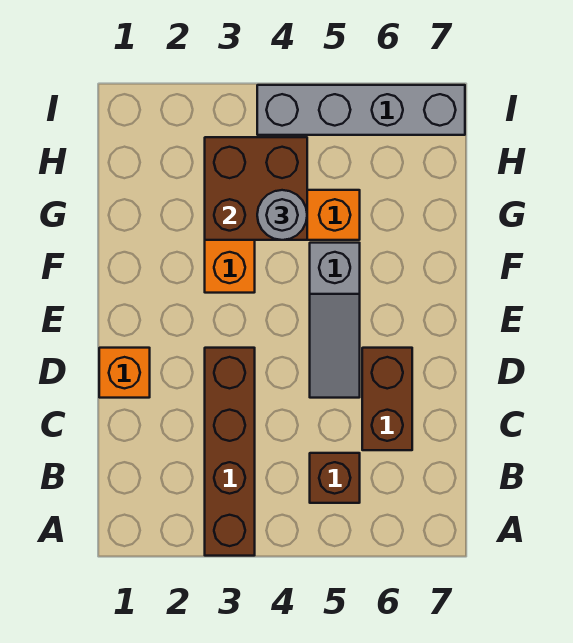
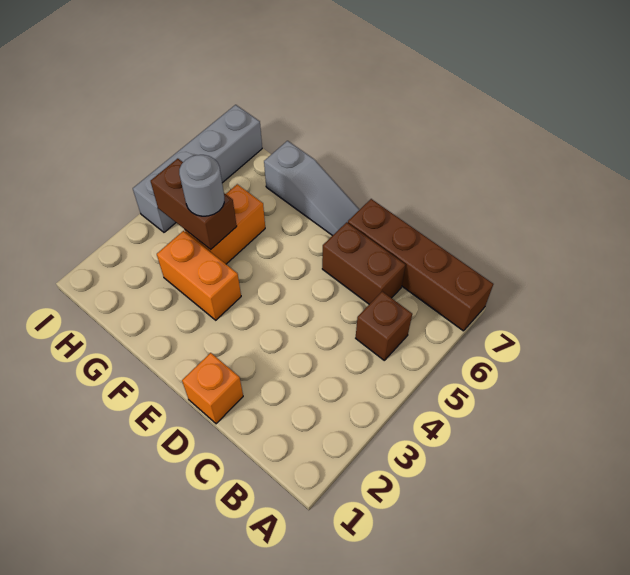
brown 1x4 brick [205,348,255,556] -> brown 1x4 brick moved to [348,199,493,331]
grey 1x3 slope [310,243,360,398] -> grey 1x3 slope moved to [264,141,359,236]
brown 2x2 brick [205,137,307,240] -> brown 1x2 brick [151,159,237,250]

